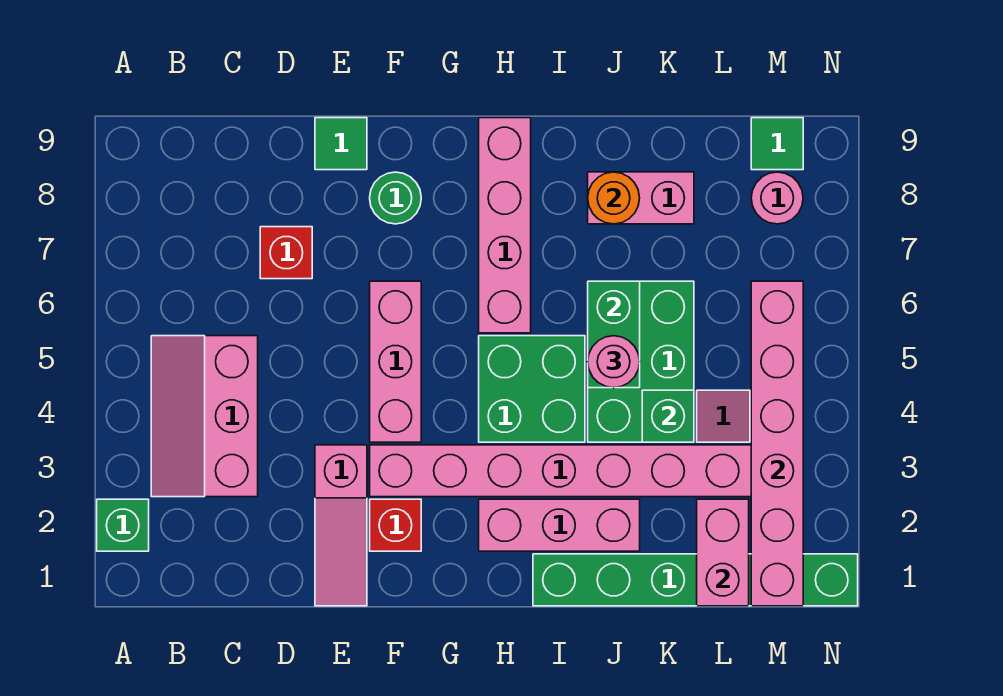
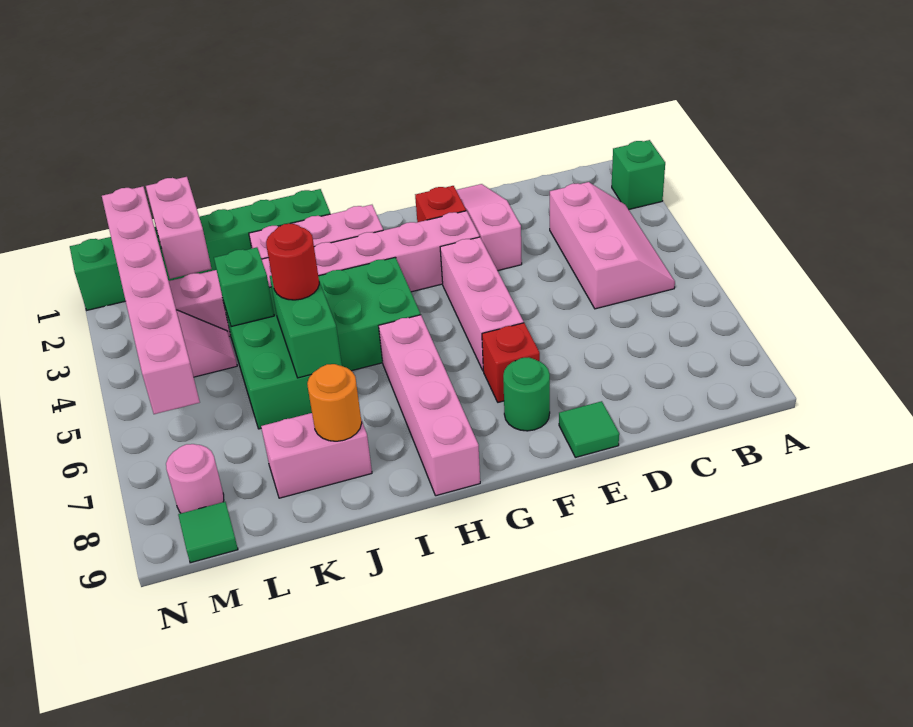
red 1x1 brick [260,227,312,279] -> red 1x1 brick moved to [482,323,540,402]
pink 1x1 round brick [588,336,640,388] -> red 1x1 round brick [266,224,319,300]

